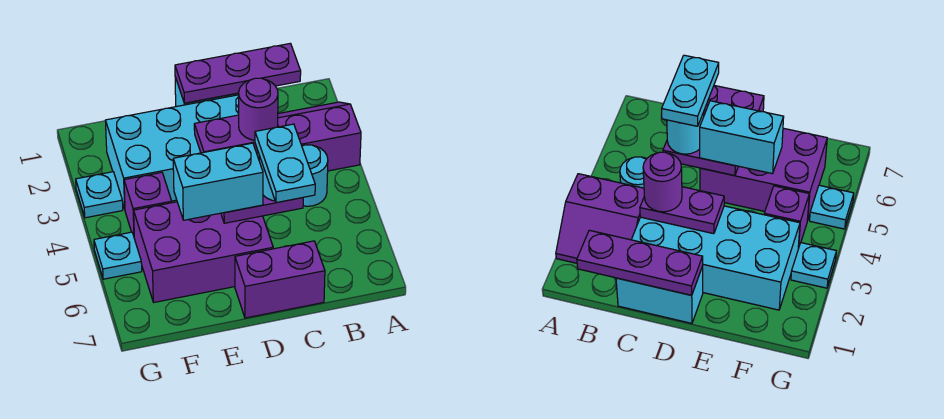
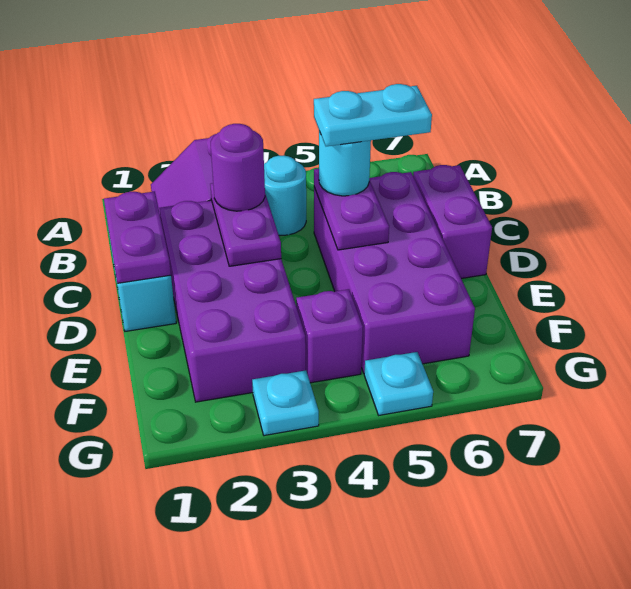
purple 1x3 plate [175,43,301,103] -> purple 1x2 plate [104,191,171,283]
cyan 2x4 brick [105,95,259,209] -> purple 2x4 brick [159,200,306,402]
purple 2x3 brick [134,202,273,302] -> purple 2x4 brick [314,172,475,373]
cyan 1x2 brick [173,143,263,220] -> none

